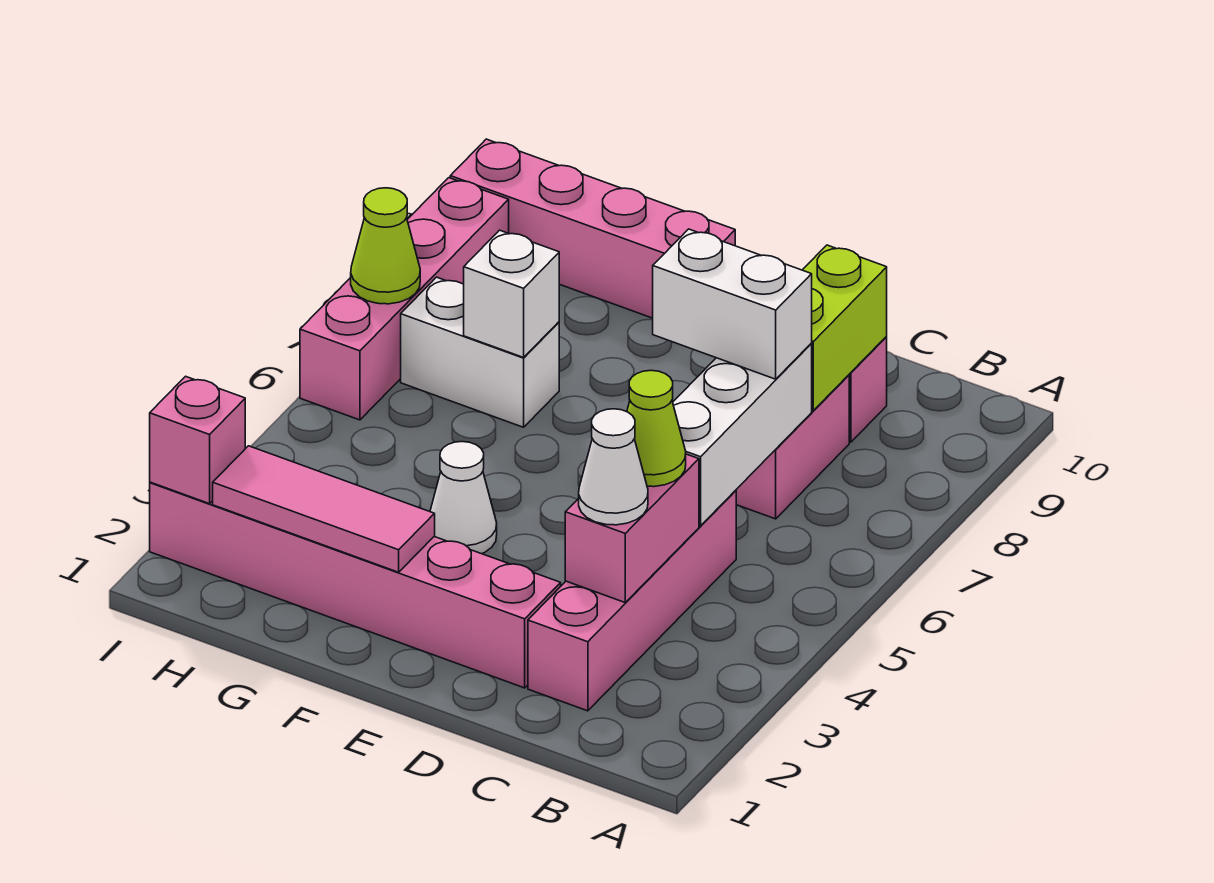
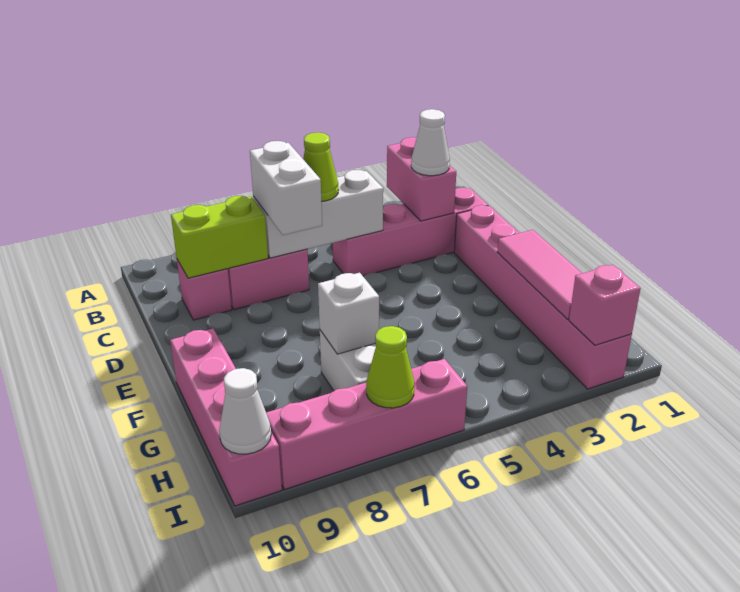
pink 1x2 brick [565,454,699,602] -> pink 1x2 brick turned to [387,137,456,221]
lime 1x1 cone [627,370,686,487] -> lime 1x1 cone moved to [303,133,339,201]
white 1x1 cone [430,442,497,554] -> white 1x1 cone moved to [219,368,271,454]

